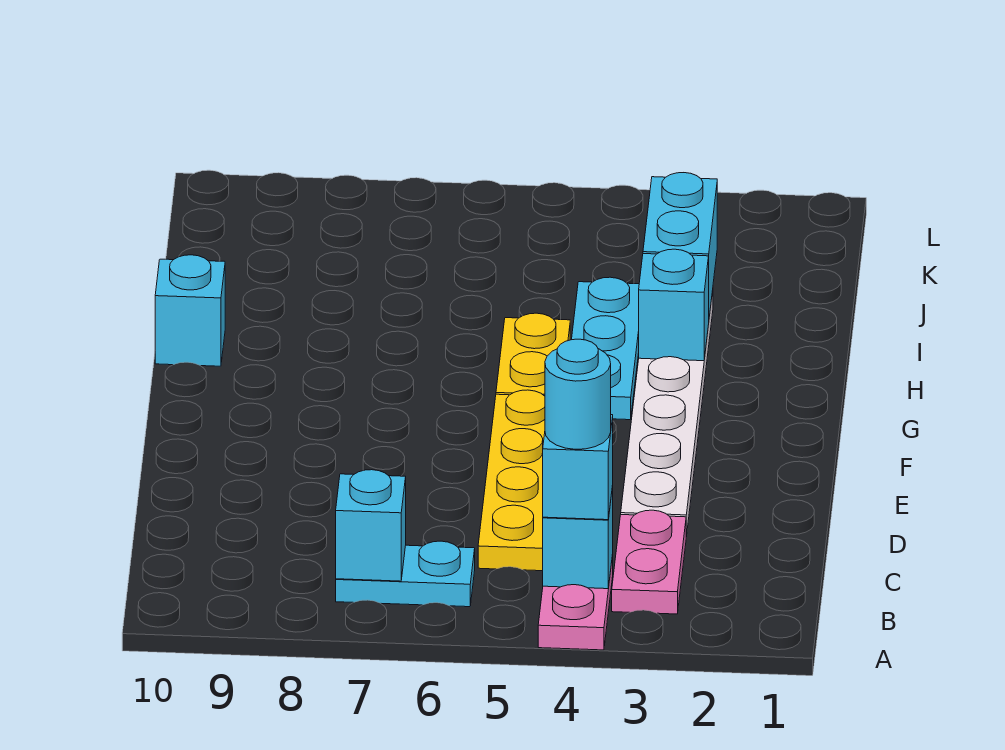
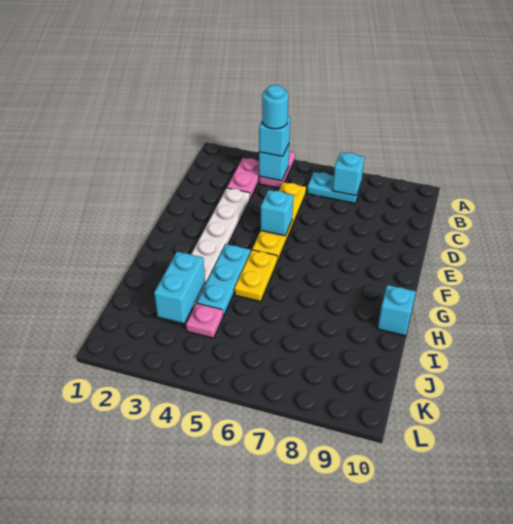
cyan 1x1 brick [639,249,709,361] -> cyan 1x1 brick moved to [260,190,293,236]
none -> pink 1x1 plate [186,303,223,338]

